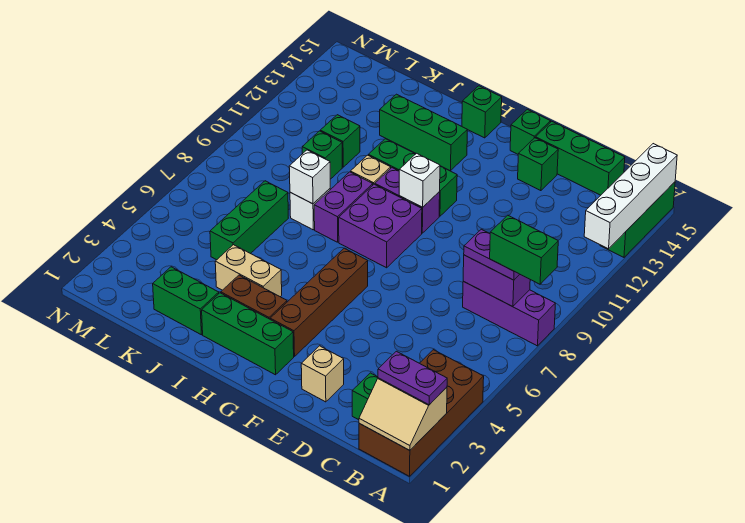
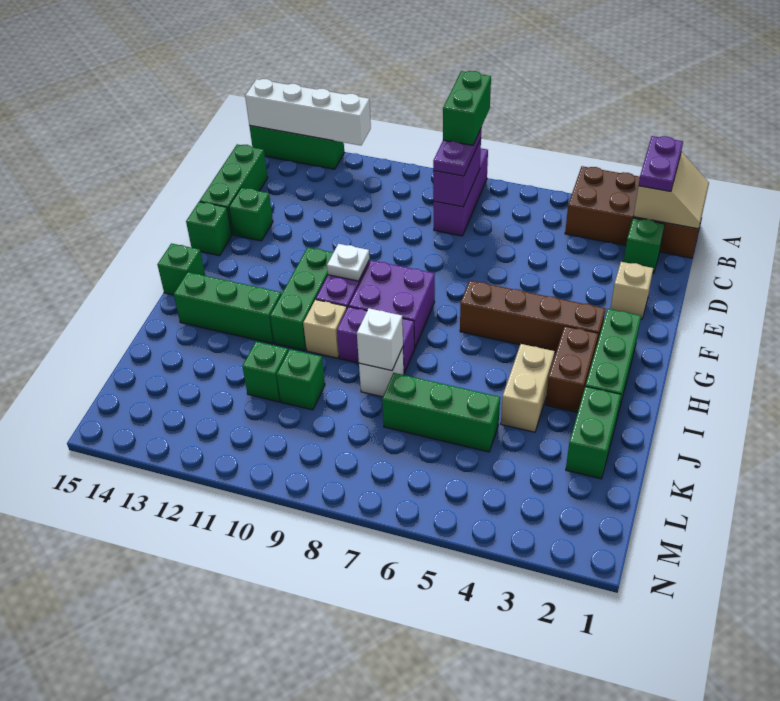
white 1x1 brick [399,153,440,207] -> white 1x1 plate [327,244,369,281]
green 1x3 brick [380,94,467,171] -> green 1x3 brick turned to [174,272,281,344]

